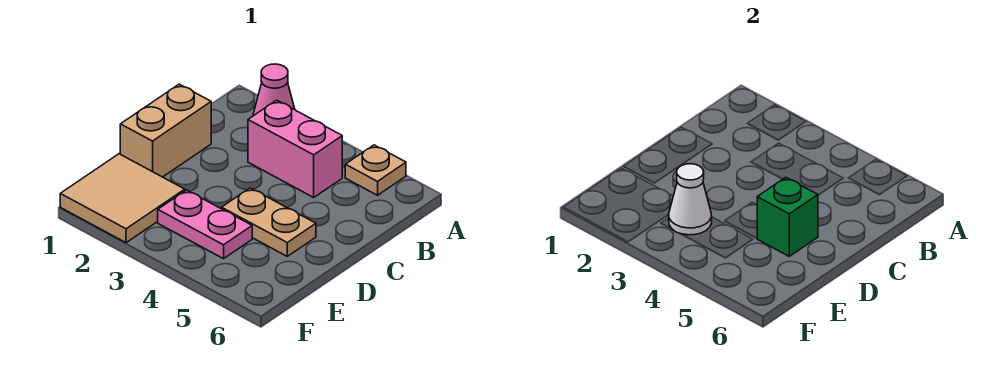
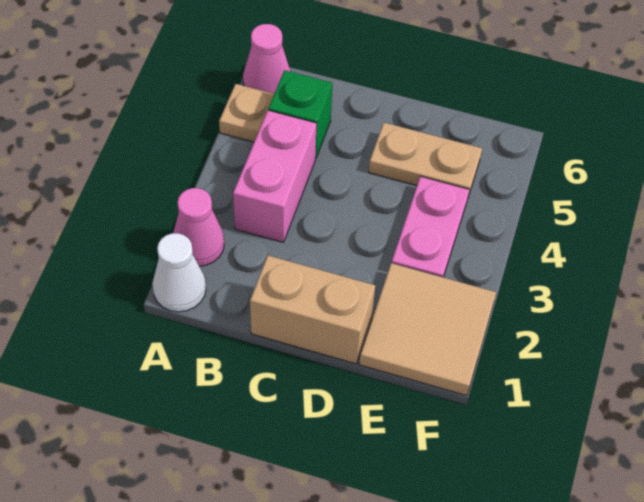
none -> pink 1x1 cone [243,24,290,94]
tan 1x2 plate [222,188,316,256] -> tan 1x2 plate turned to [369,123,482,197]
green 1x1 brick [757,177,818,256] -> green 1x1 brick moved to [268,70,332,159]
white 1x1 cone [669,164,712,235] -> white 1x1 cone moved to [152,233,206,312]

